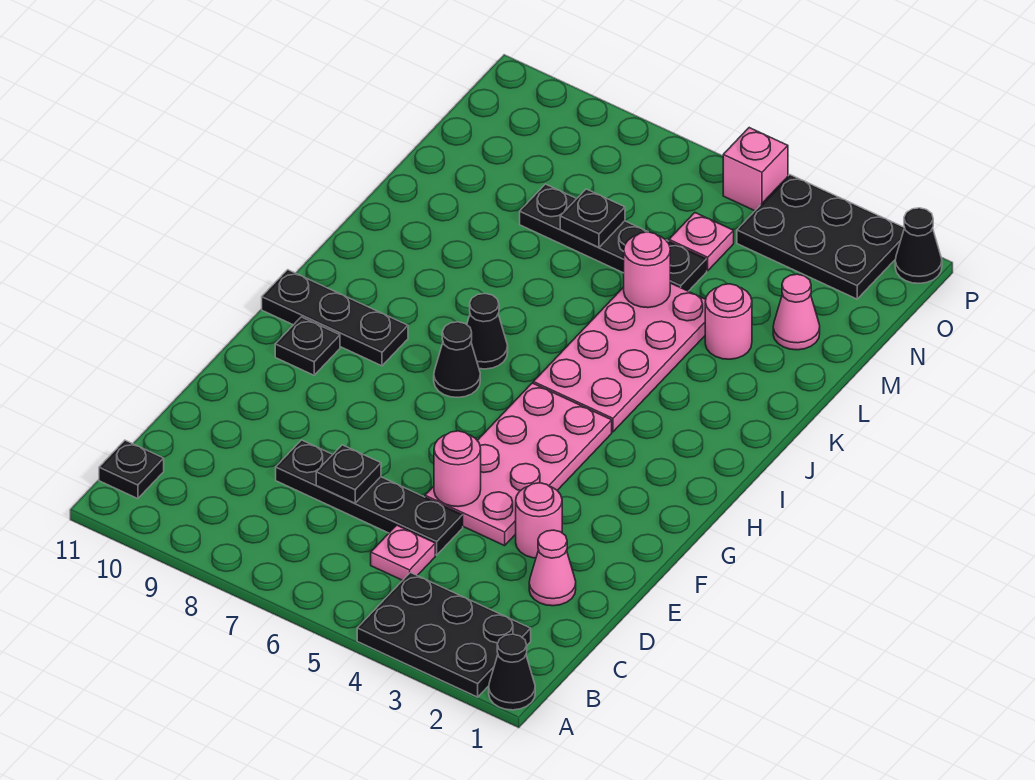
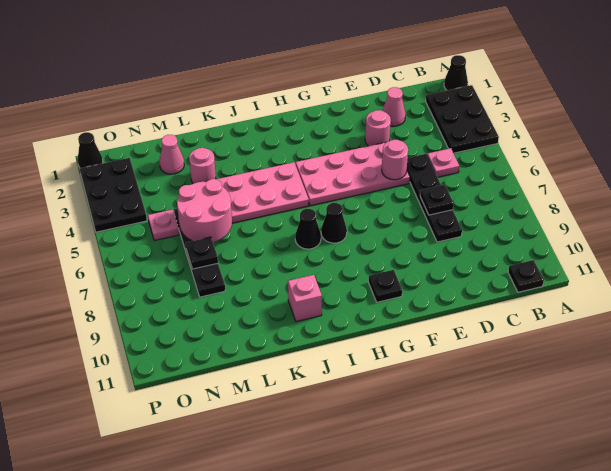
black 1x3 plate [262,270,408,366] -> none
pink 1x1 round brick [624,232,670,308] -> pink 2x2 round brick [177,179,232,242]
pink 1x1 brick [723,128,788,211] -> pink 1x1 brick moved to [288,275,322,322]

